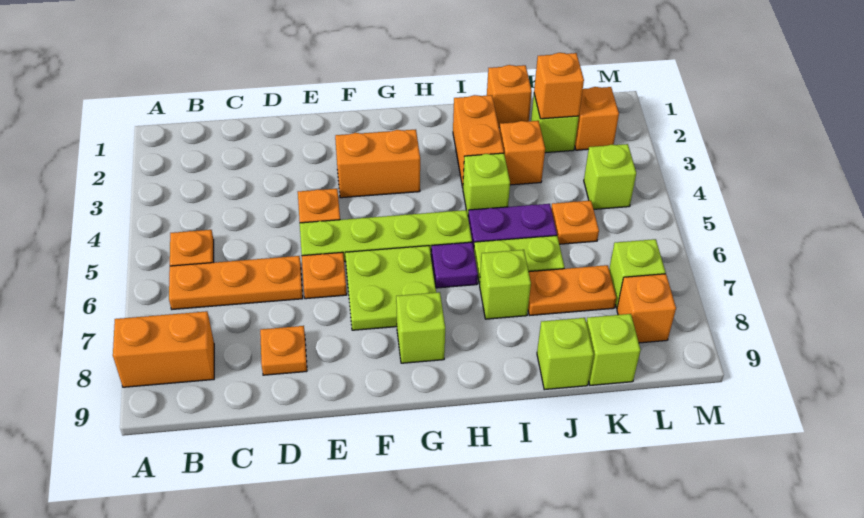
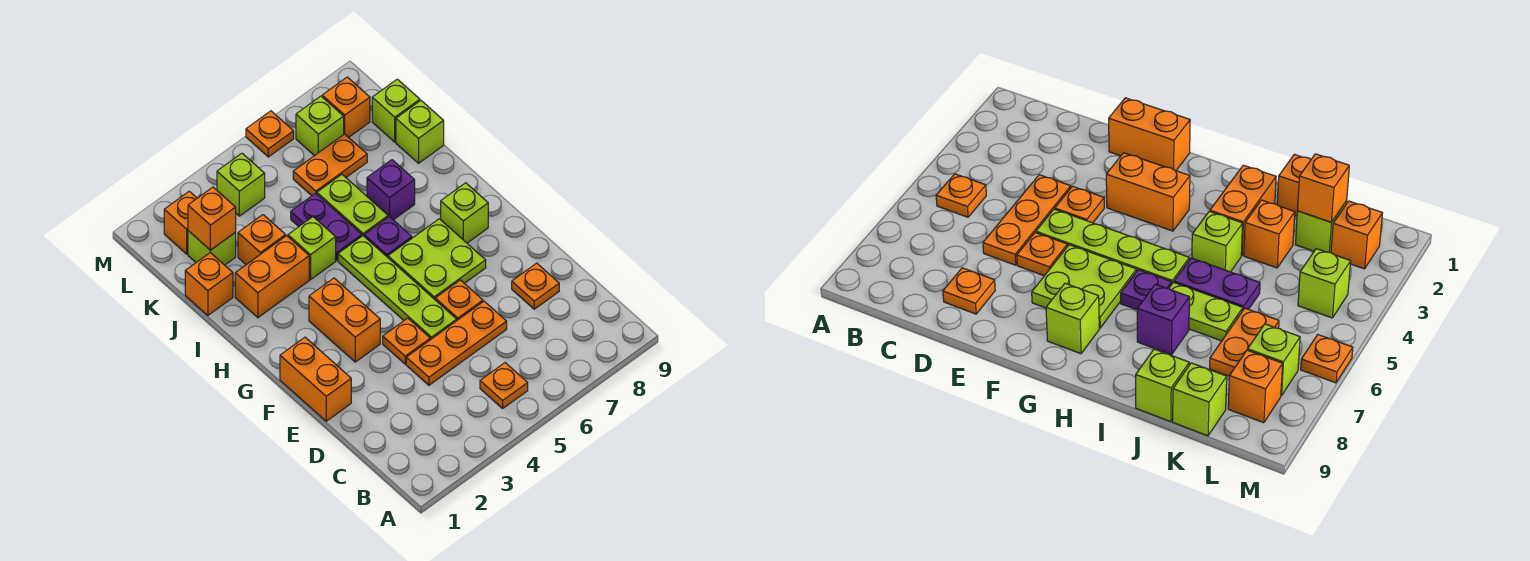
orange 1x2 brick [113,311,214,387] -> orange 1x2 brick moved to [280,337,351,421]
orange 1x3 plate [169,256,303,309] -> orange 1x3 plate turned to [406,301,507,385]
lime 1x1 brick [480,250,531,319] -> purple 1x1 brick [367,160,415,220]
orange 1x2 plate [528,265,616,315] -> orange 1x2 plate turned to [293,134,367,196]
orange 1x1 plate [551,201,599,244] -> orange 1x1 plate moved to [246,111,294,157]

